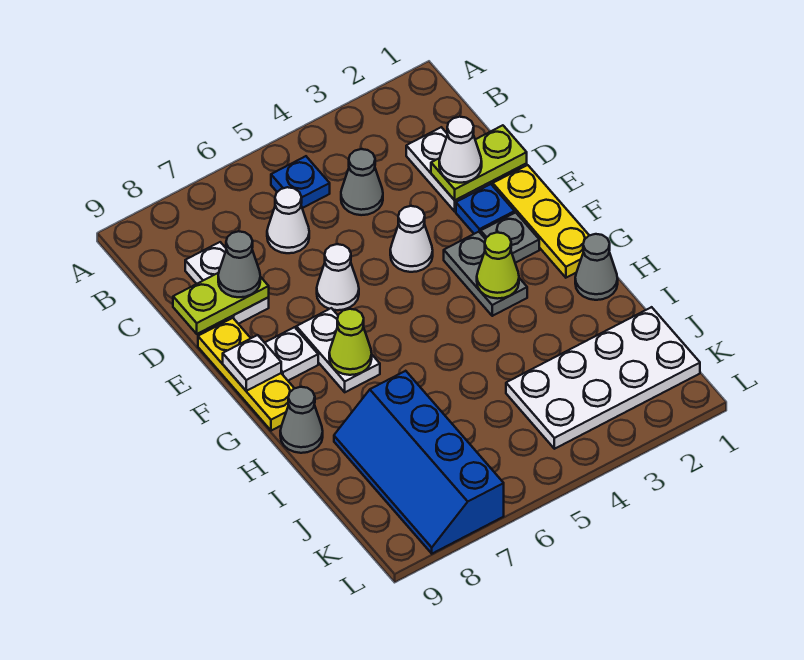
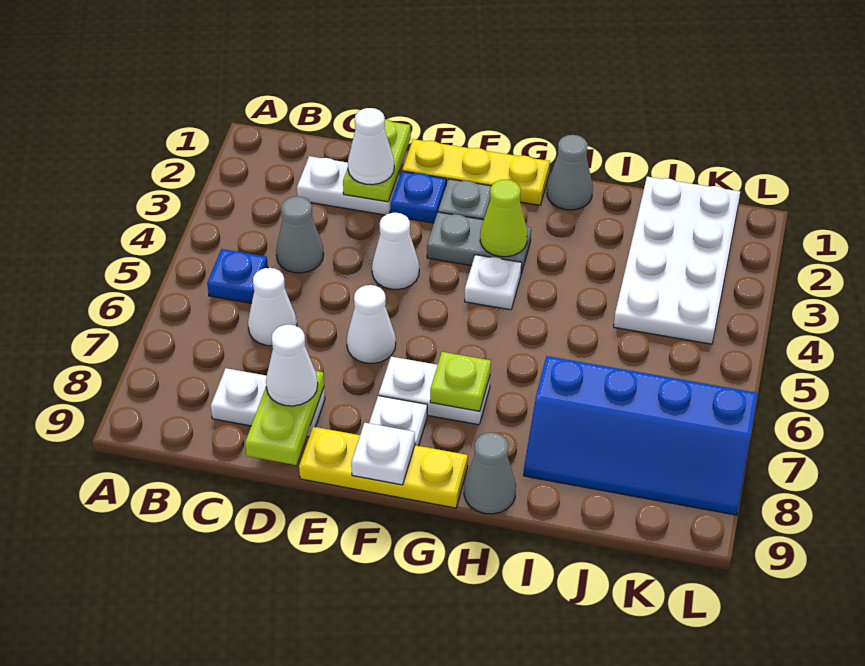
grey 1x1 cone [218,231,260,297] -> white 1x1 cone [266,324,318,406]
none -> white 1x1 plate [465,255,522,310]
lime 1x1 cone [329,309,372,375] -> lime 1x1 plate [430,352,491,411]

